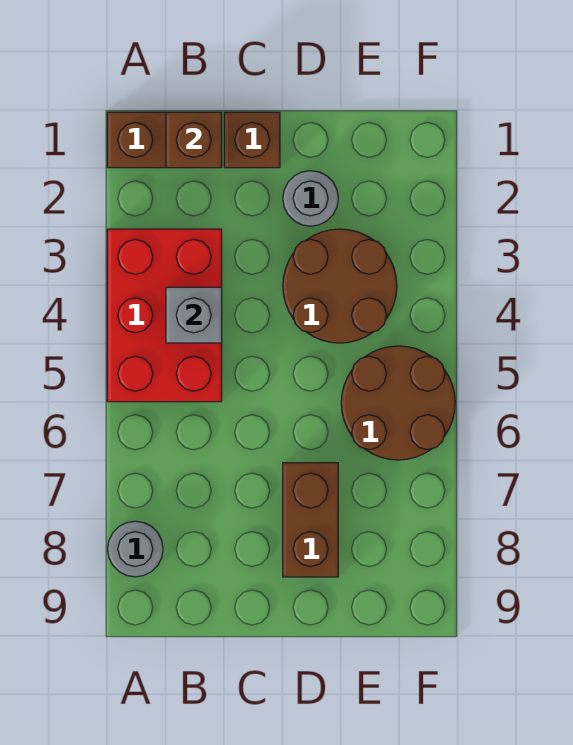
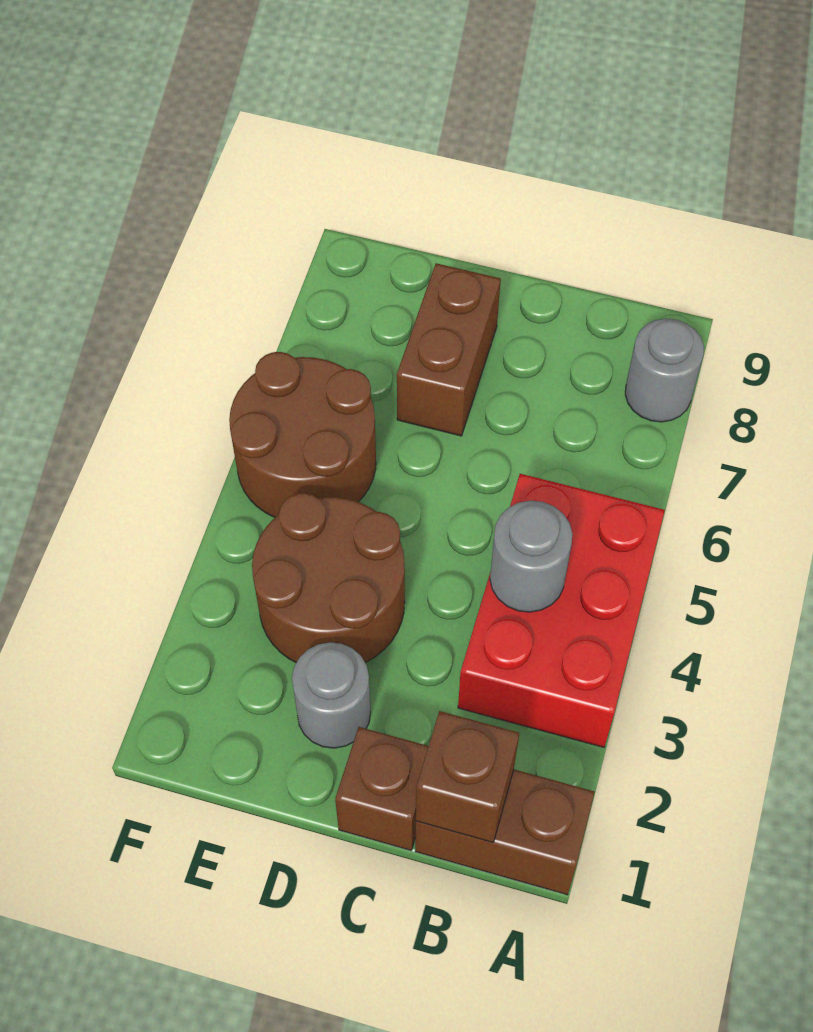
grey 1x1 brick [166,287,222,343] -> grey 1x1 round brick [490,501,573,612]

